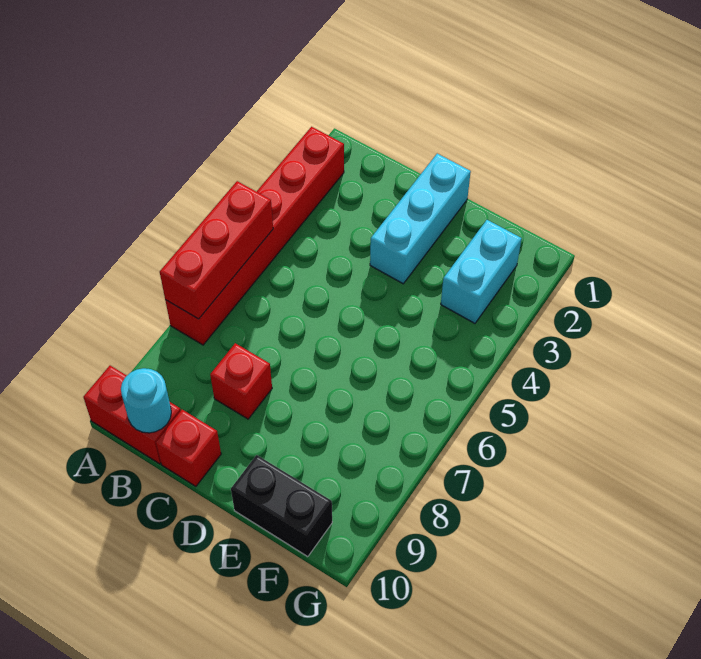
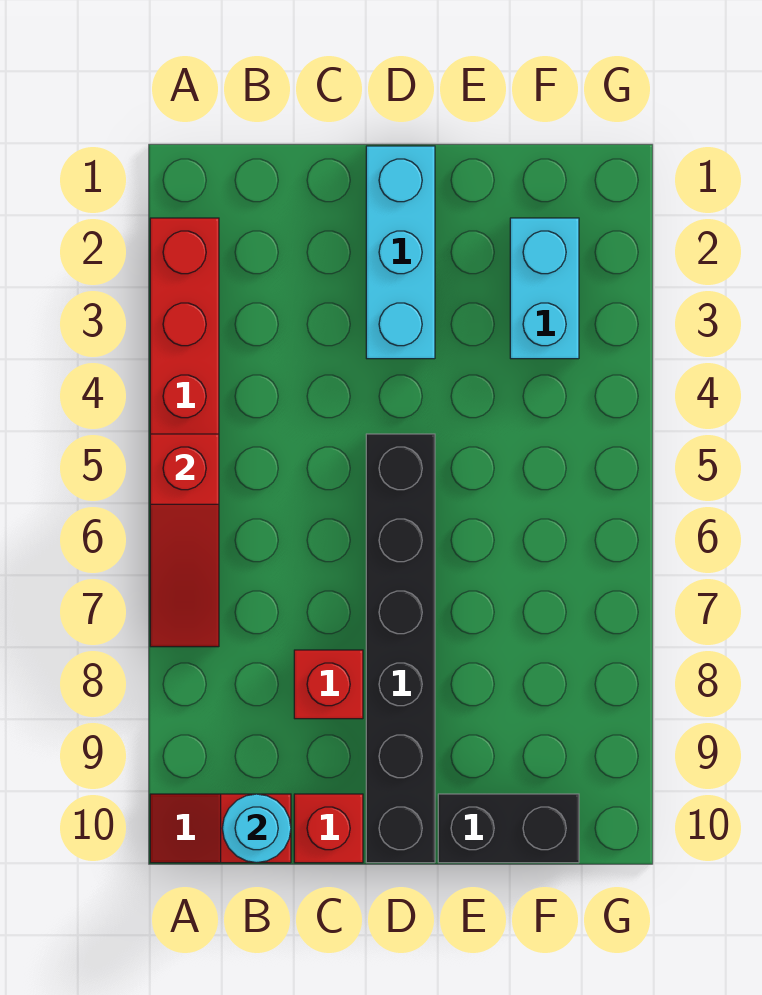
red 1x3 brick [160,181,273,319] -> red 1x3 slope [150,434,219,647]
red 1x2 brick [83,366,181,464] -> red 1x2 slope [150,794,291,863]
none -> black 1x6 brick [366,434,435,863]

